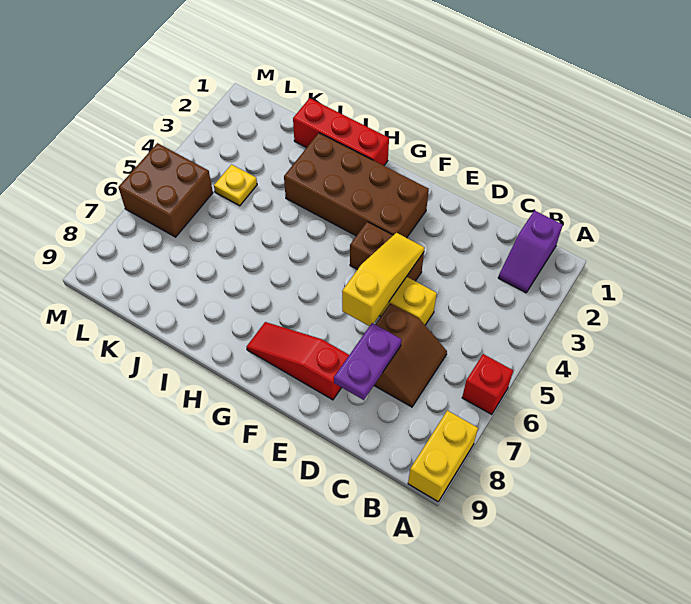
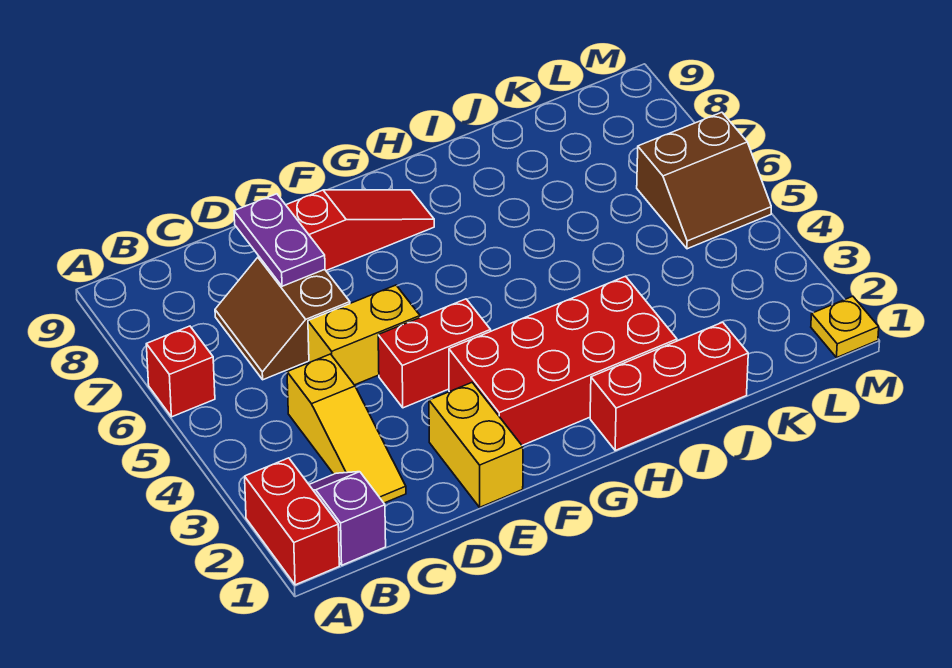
none -> red 1x2 brick [245,458,339,585]
yellow 1x2 brick [408,410,478,502] -> yellow 1x2 brick moved to [429,383,523,507]
brown 1x2 brick [350,222,424,281] -> red 1x2 brick [378,299,491,408]
yellow 1x3 slope [342,233,425,326] -> yellow 1x3 slope moved to [287,354,406,503]
brown 2x4 brick [284,133,429,238] -> red 2x4 brick [449,276,677,445]
yellow 1x1 plate [214,165,257,206] -> yellow 1x1 plate moved to [811,296,879,358]
brown 2x2 brick [118,143,213,237] -> brown 2x2 slope [637,112,771,249]

